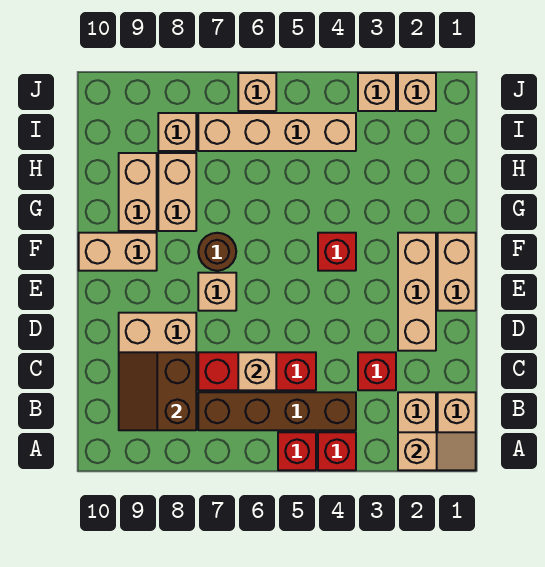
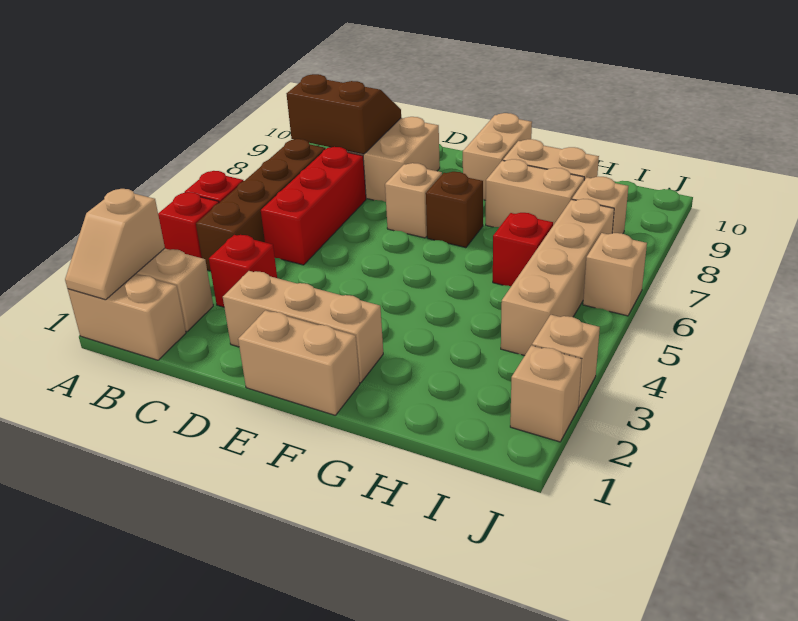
tan 1x1 brick [238,352,276,390] -> none
red 1x1 brick [318,233,356,271] -> red 1x1 brick moved to [493,213,553,286]
brown 1x1 round brick [198,233,236,271] -> brown 1x1 brick [426,172,483,248]

